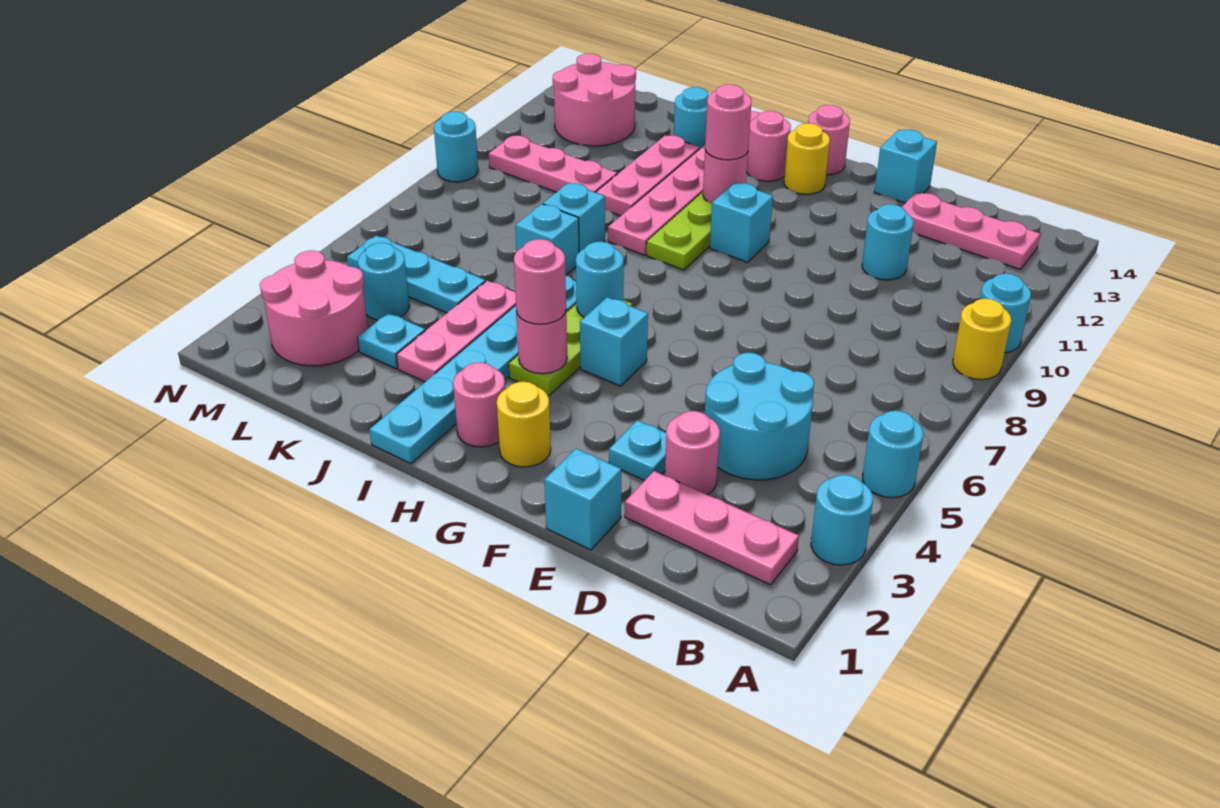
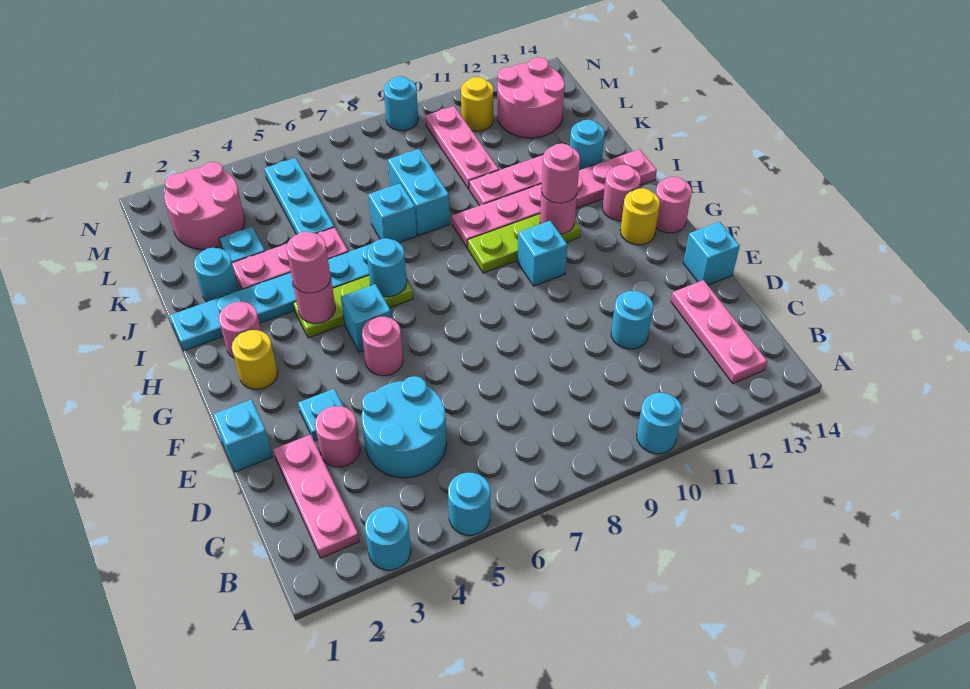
yellow 1x1 round brick [953,299,1011,380] -> yellow 1x1 round brick moved to [461,77,493,131]
none -> pink 1x1 round brick [362,317,403,376]
cyan 1x1 brick [543,183,605,252] -> cyan 1x2 brick [388,149,450,235]
cyan 1x1 round brick [358,243,409,320] -> cyan 1x1 round brick moved to [194,248,239,302]

